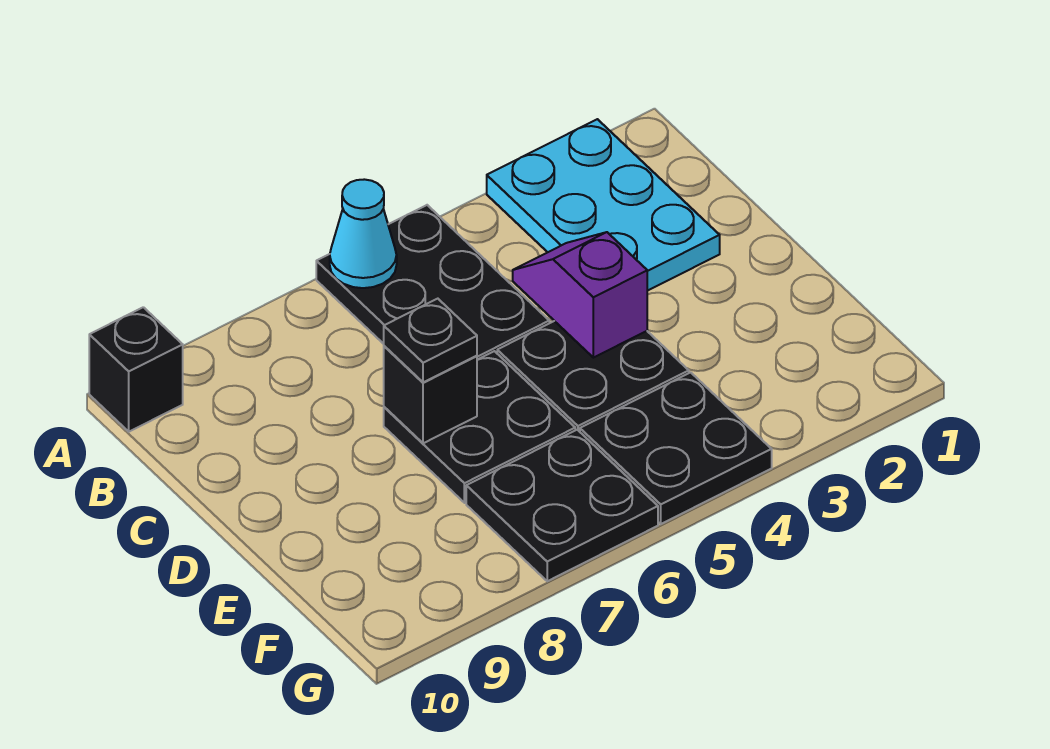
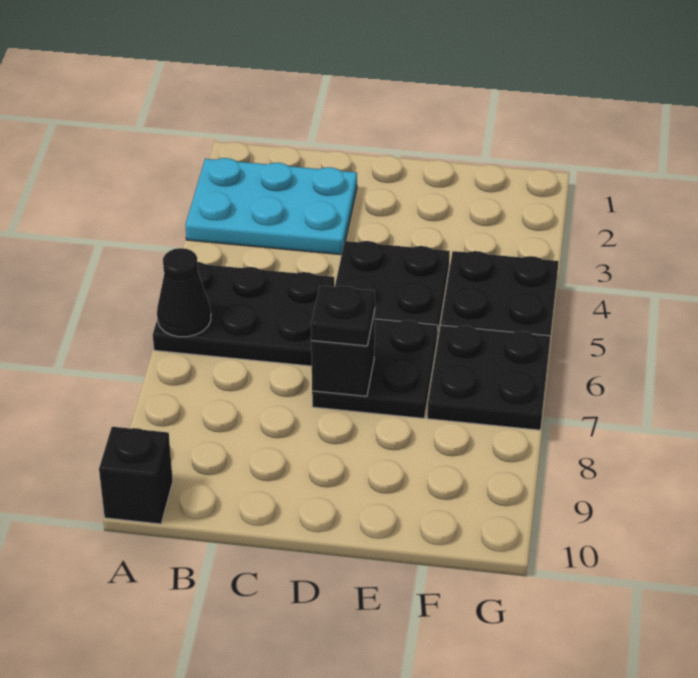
cyan 1x1 cone [330,179,397,288] -> black 1x1 cone [157,248,211,337]
purple 1x2 slope [513,232,647,358] -> none

